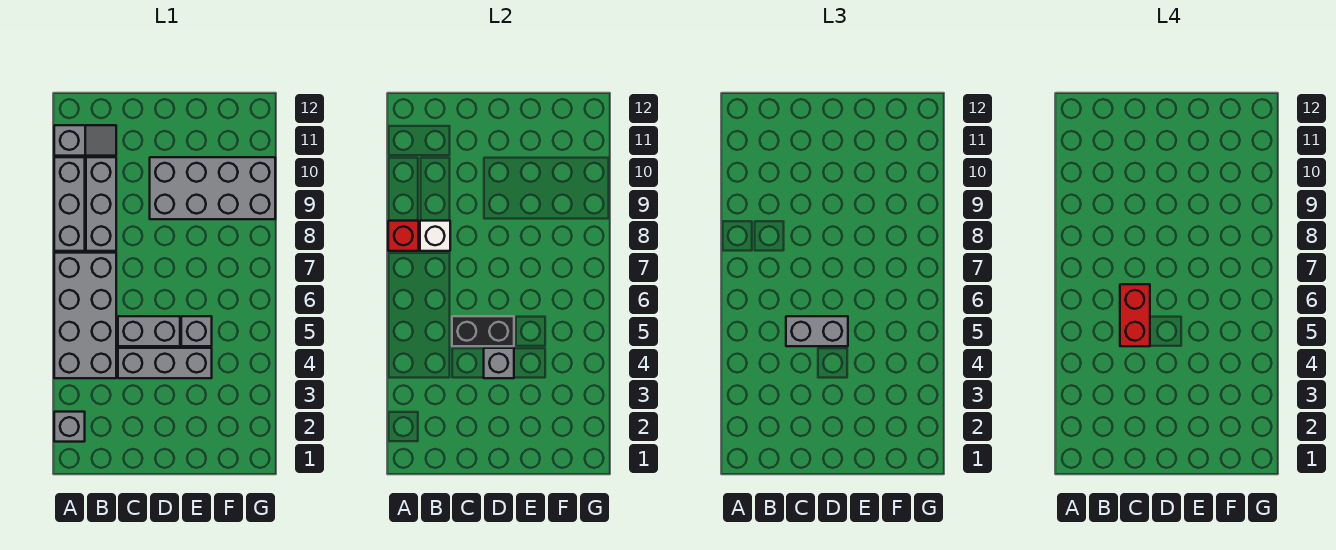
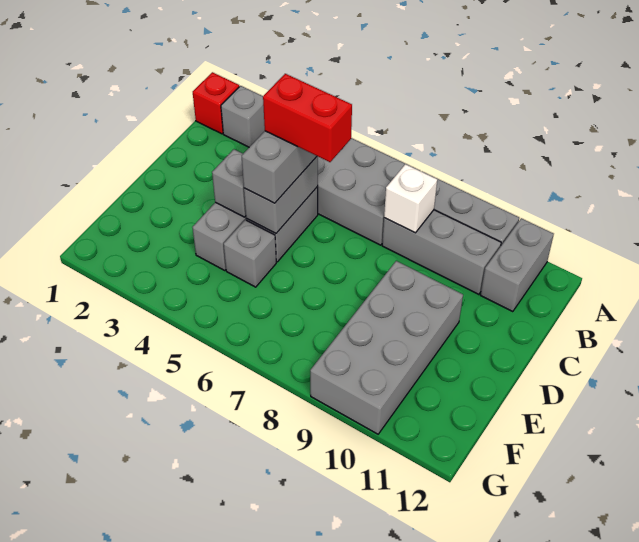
red 1x1 brick [388,221,419,251] -> red 1x1 brick moved to [193,72,239,134]
grey 1x2 slope [54,125,116,156] -> grey 1x2 brick [481,218,554,312]
black 1x2 brick [452,316,514,346] -> grey 1x2 brick [244,156,318,233]

